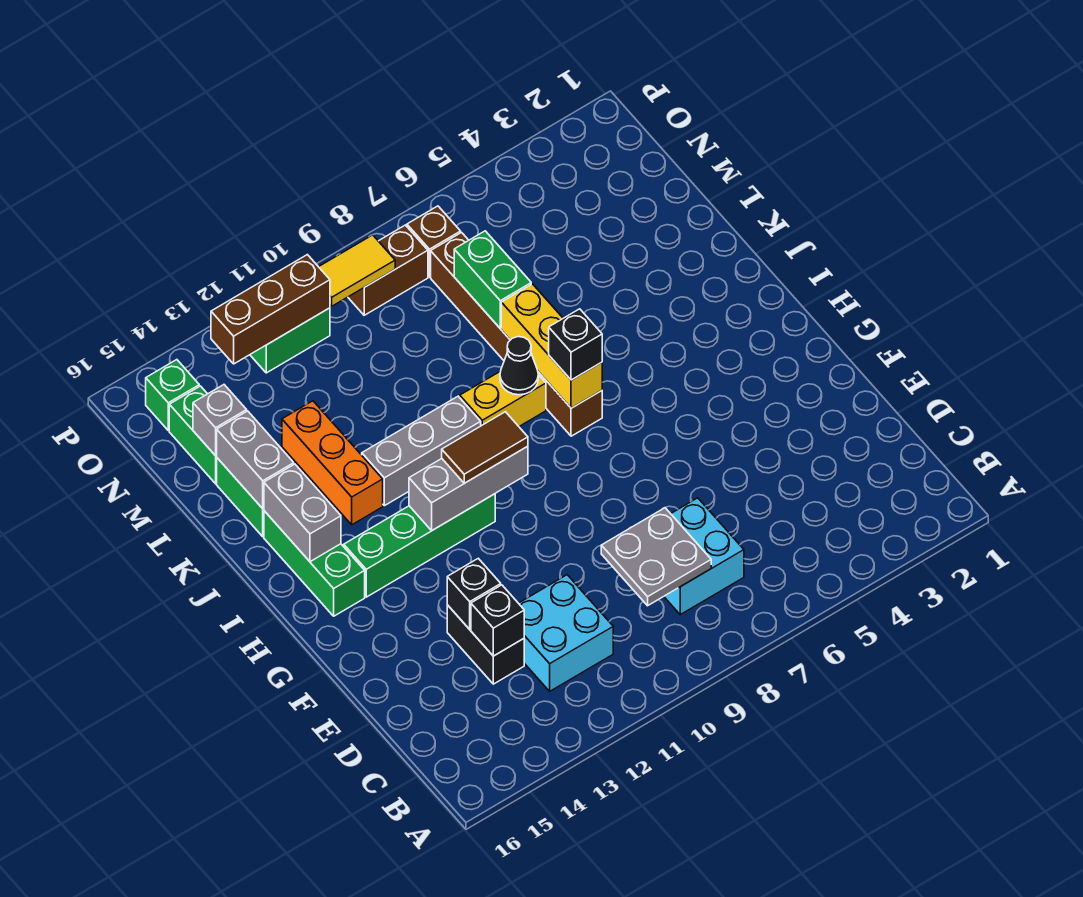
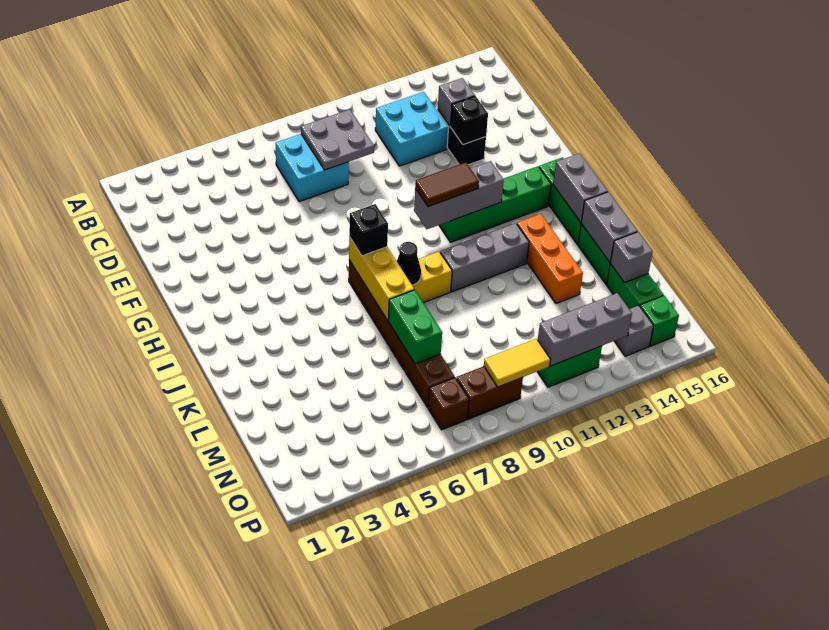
black 1x1 brick [471,585,524,656] -> grey 1x1 brick [438,78,475,126]
brown 1x3 brick [211,255,330,364] -> grey 1x3 brick [538,293,632,366]
none -> grey 1x1 brick [614,306,653,356]

